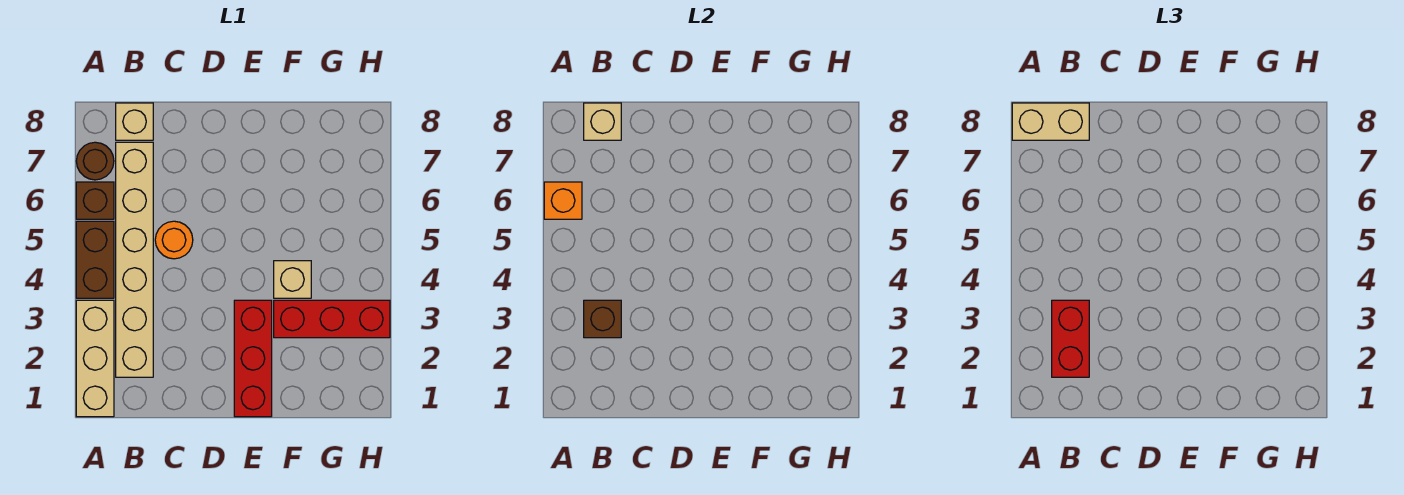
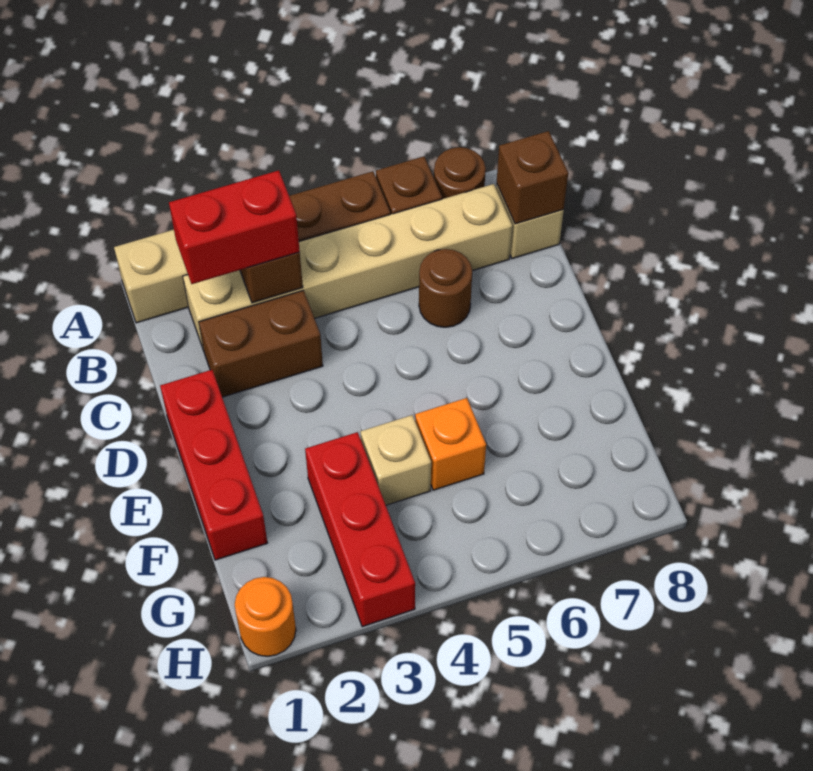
orange 1x1 brick [544,182,582,219] -> orange 1x1 brick moved to [415,398,486,490]
tan 1x2 brick [1012,103,1089,140] -> none
tan 1x1 brick [584,103,621,140] -> brown 1x1 brick [497,131,568,224]
none -> brown 1x2 brick [199,290,323,397]
orange 1x1 round brick [155,221,193,259] -> orange 1x1 round brick moved to [235,577,296,656]
none -> brown 1x1 round brick [419,249,472,327]
red 1x3 brick [234,300,272,417] -> red 1x3 brick turned to [160,370,267,560]

